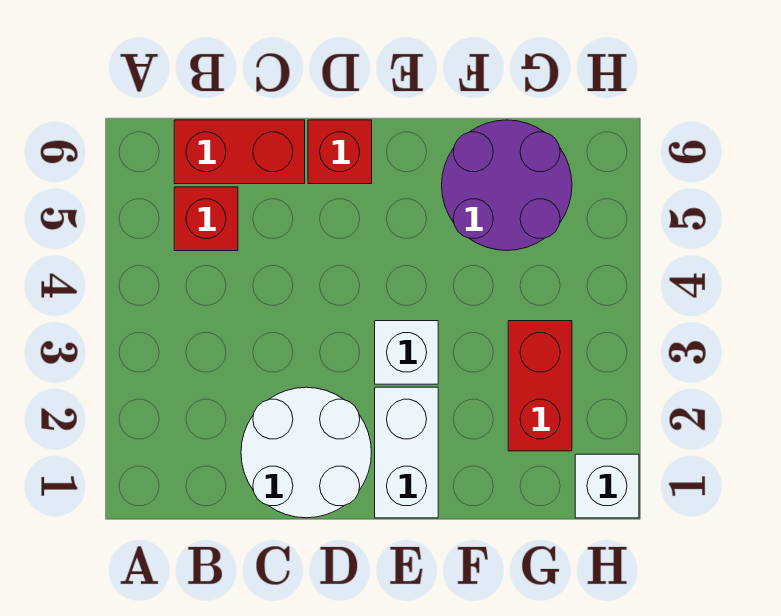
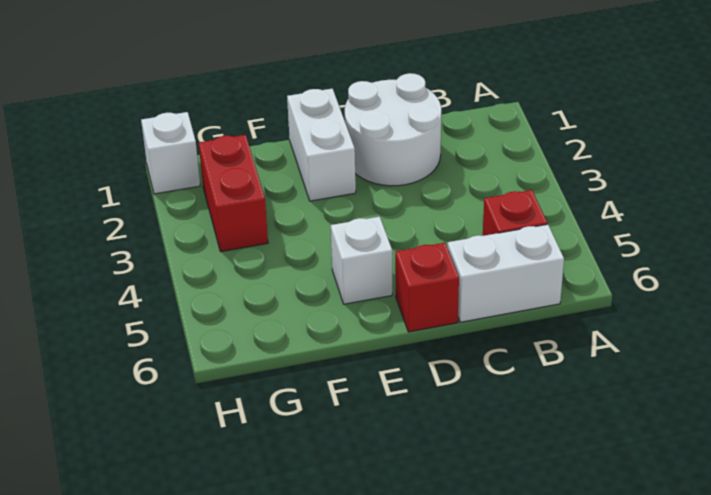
red 1x2 brick [174,120,305,184] -> white 1x2 brick [448,224,564,322]
white 1x1 brick [375,321,438,384] -> white 1x1 brick moved to [331,216,392,304]
purple 2x2 round brick [442,120,572,251] -> none

